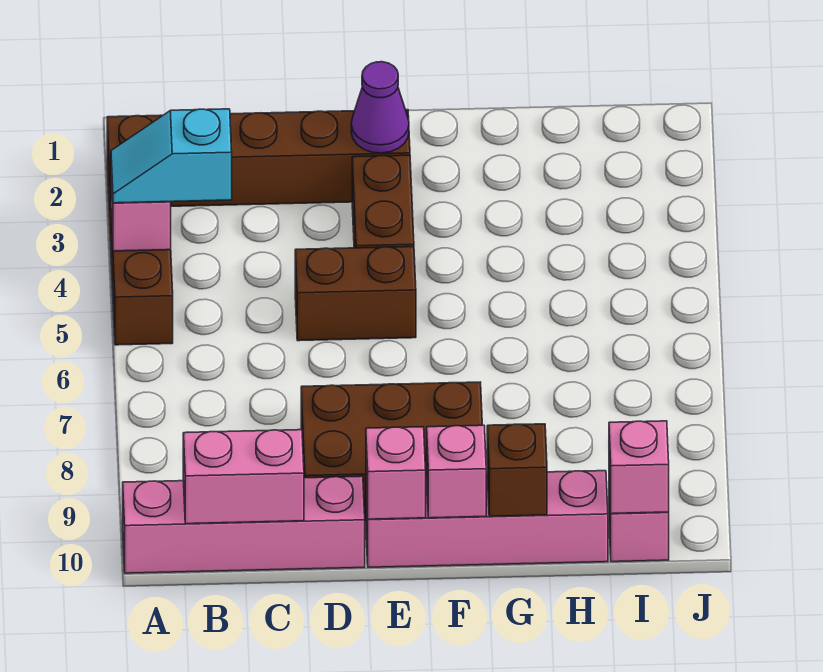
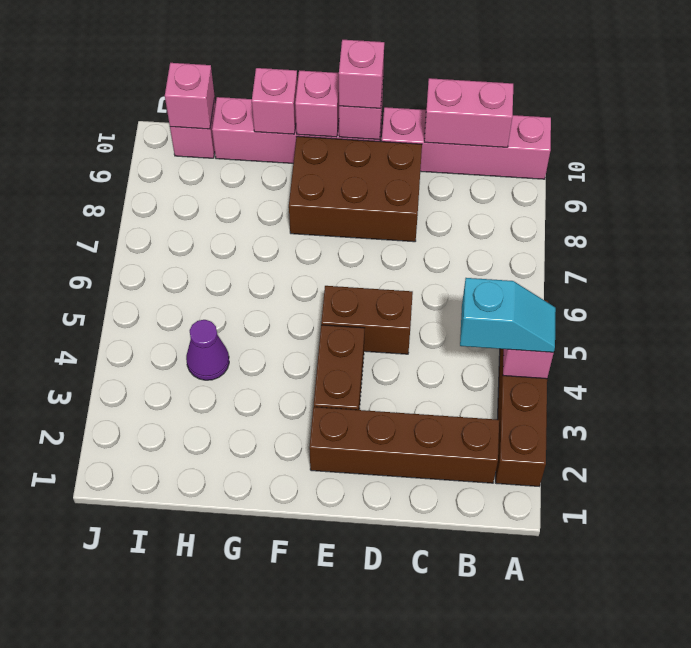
purple 1x1 cone [351,62,409,153] -> purple 1x1 cone moved to [186,320,229,380]
none -> pink 1x1 brick [339,40,384,108]
brown 1x1 brick [487,424,547,516] -> pink 1x1 brick [252,68,297,134]

